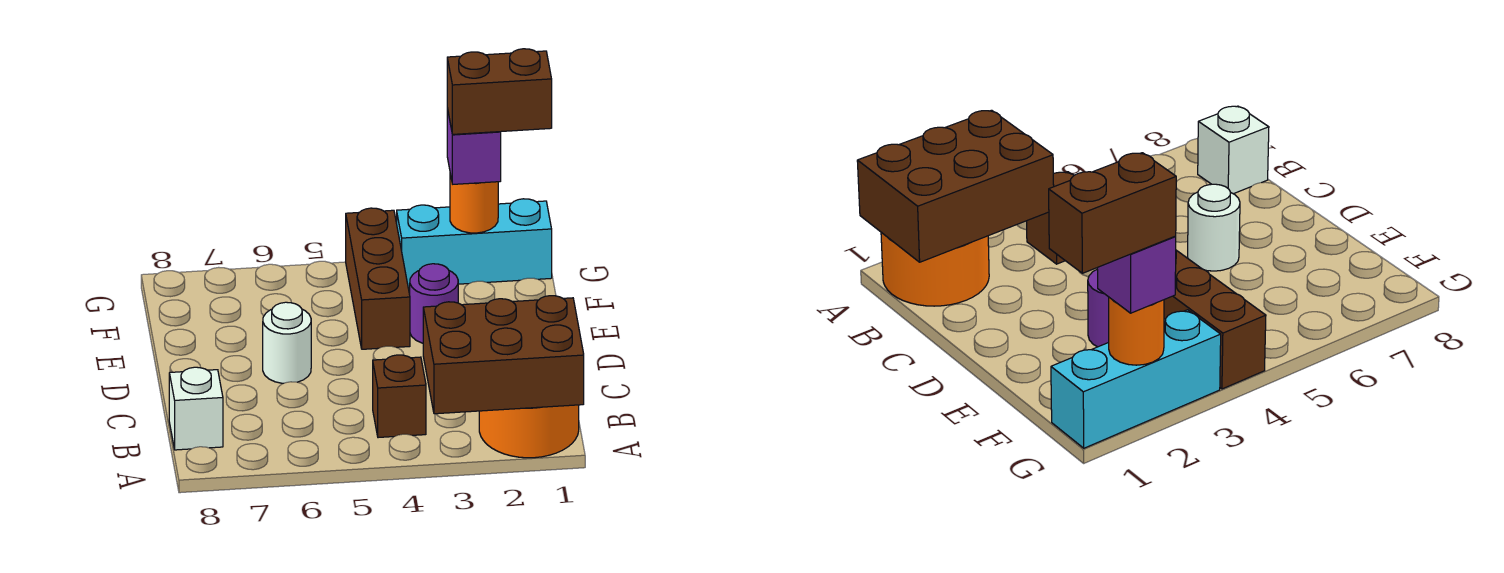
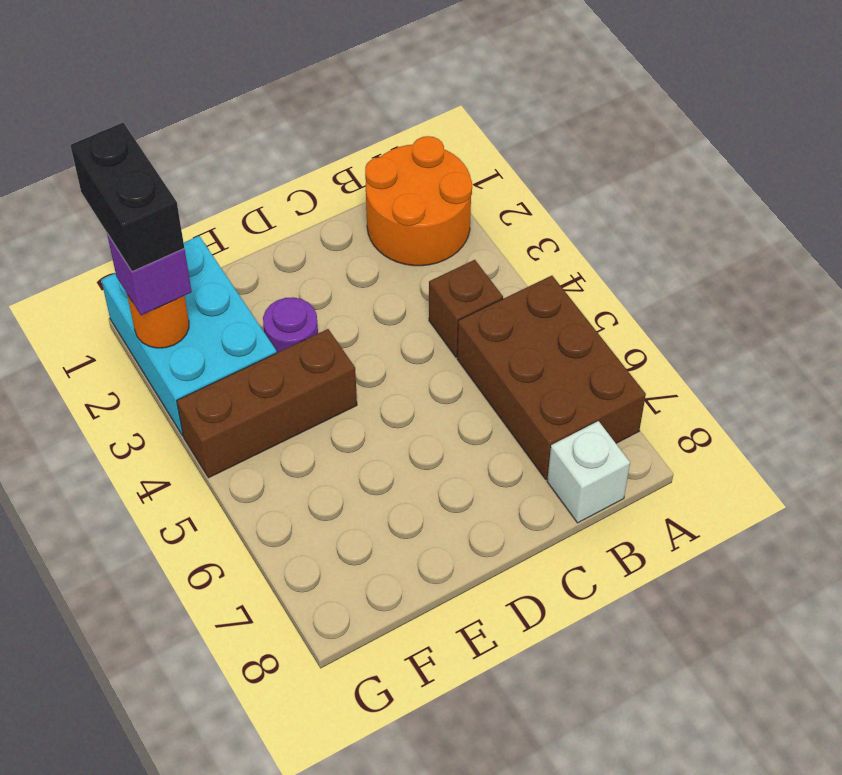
brown 2x3 brick [423,296,584,414] -> brown 2x3 brick moved to [457,276,646,479]
white 1x1 round brick [263,302,311,383] -> none
cyan 1x3 brick [397,199,552,287] -> cyan 2x3 brick [101,236,277,436]
brown 1x2 brick [447,49,552,134] -> black 1x2 brick [71,123,184,272]

